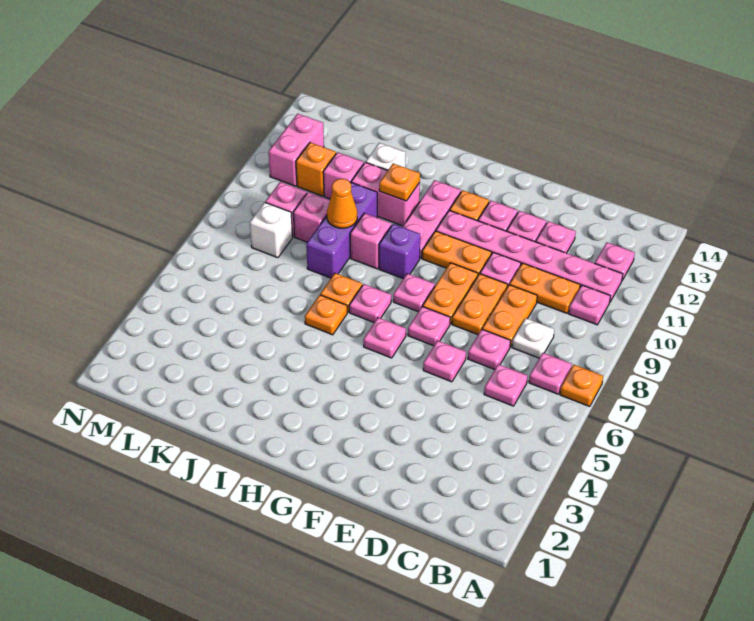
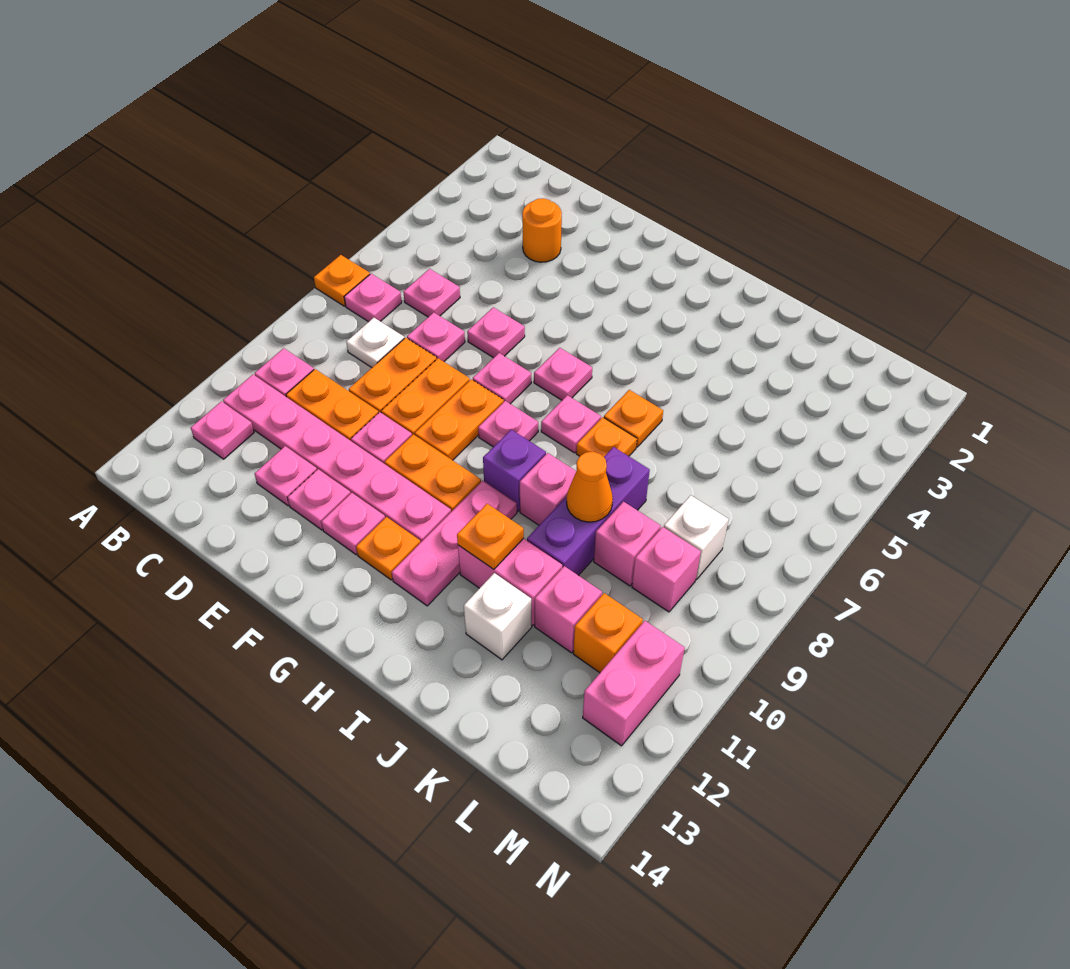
none -> orange 1x1 round brick [522,198,562,262]

